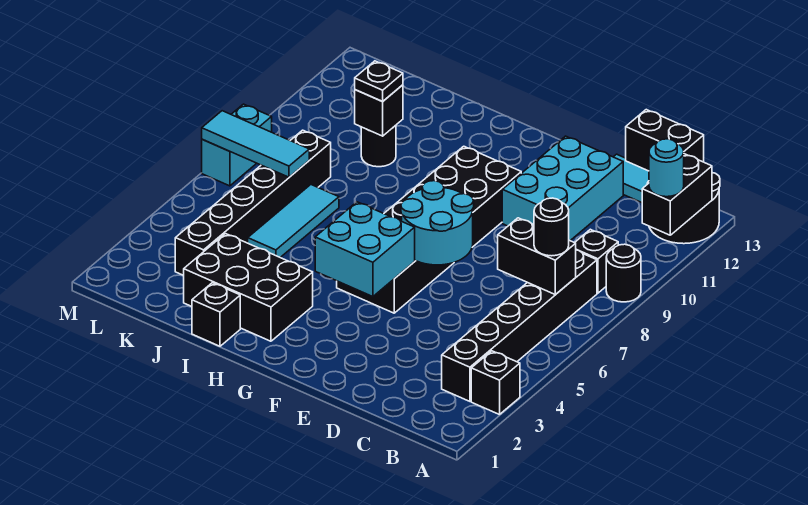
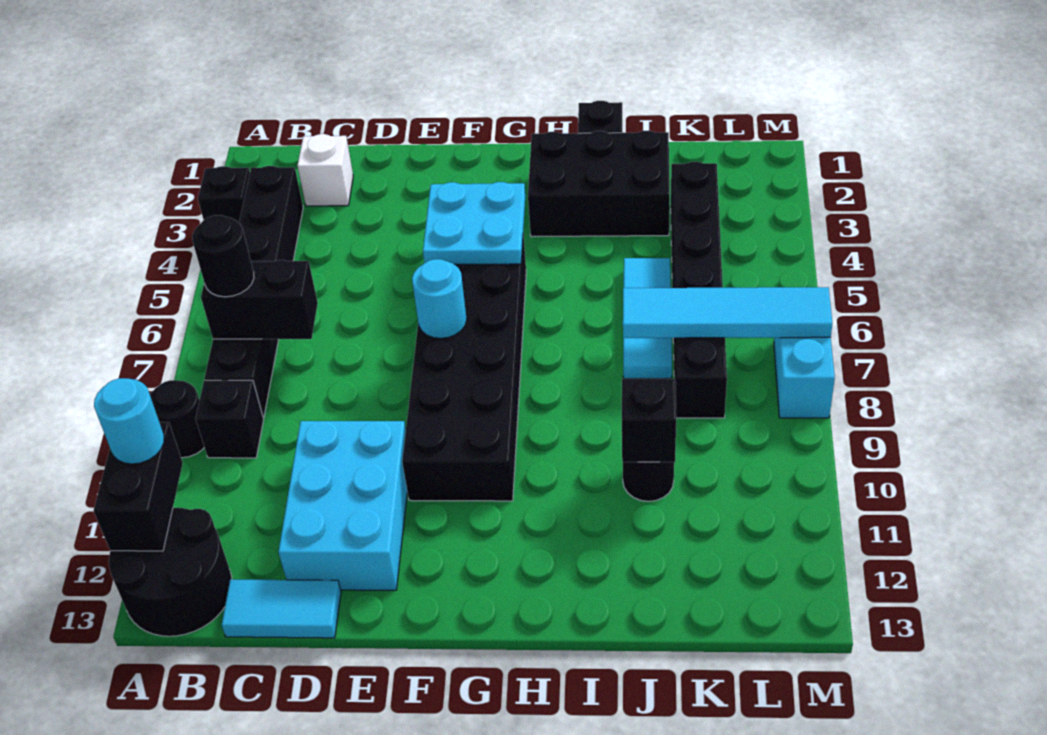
black 1x2 brick [626,110,704,171] -> none
none -> white 1x1 brick [297,134,353,206]
cyan 2x2 round brick [401,181,474,265] -> cyan 1x1 round brick [412,259,467,338]
cyan 2x2 brick [315,202,415,297] -> cyan 2x2 plate [423,182,525,264]
black 1x1 plate [355,61,403,101] -> none
cyan 1x3 tile [202,111,309,177] -> cyan 1x4 tile [623,287,832,338]

